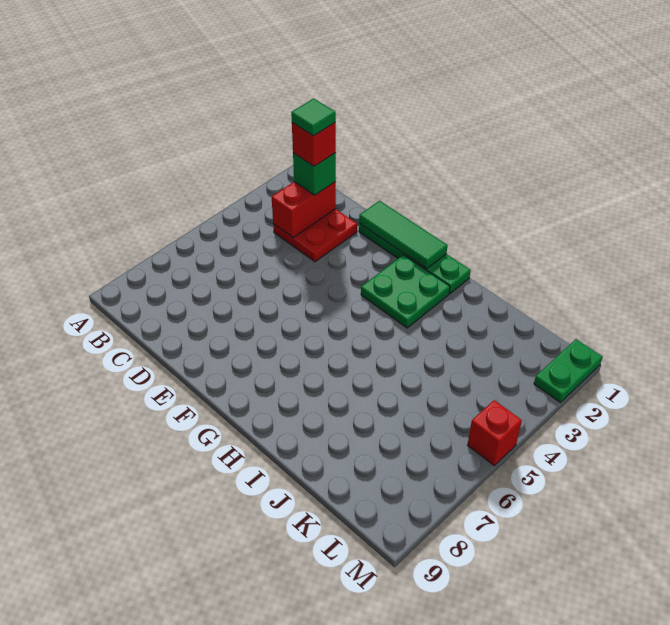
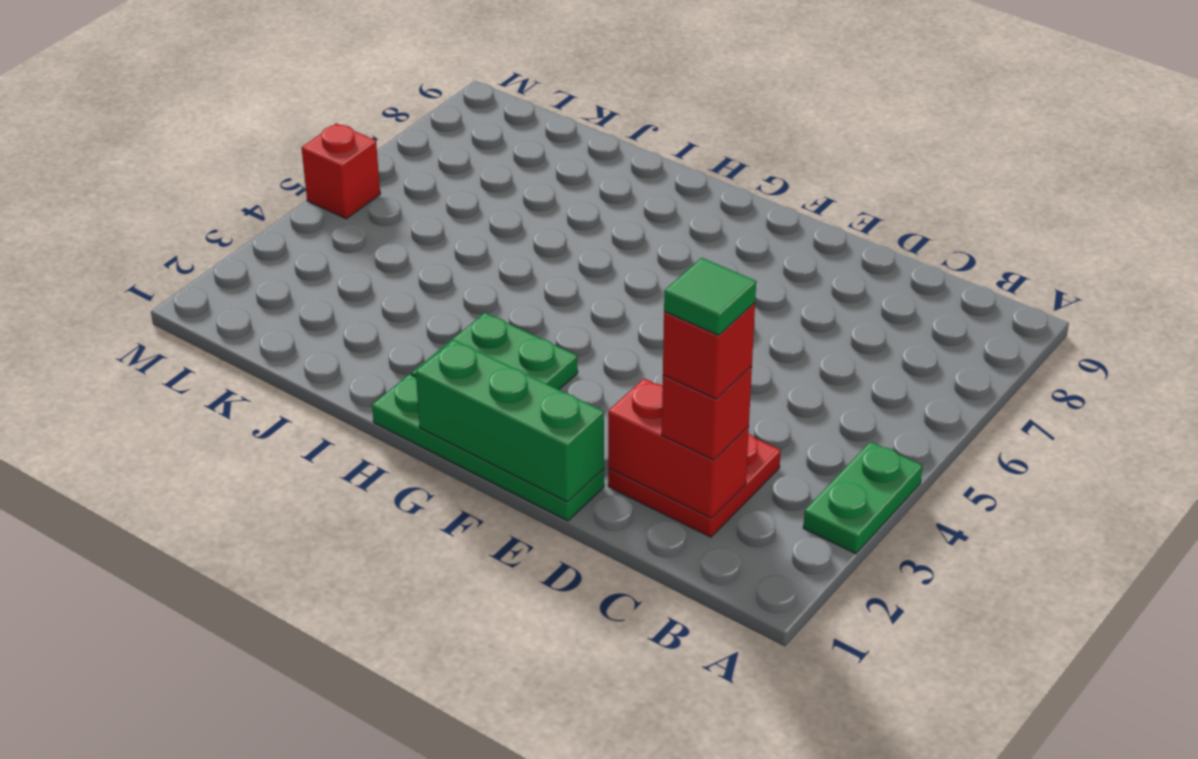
red 1x2 brick [272,182,336,237] -> red 1x2 brick turned to [608,379,749,518]
green 1x1 brick [293,153,336,195] -> red 1x1 brick [662,366,752,460]
green 1x3 tile [359,201,447,269] -> green 1x3 brick [416,340,604,502]
green 1x2 plate [534,339,603,403] -> green 1x2 plate moved to [803,442,922,554]

